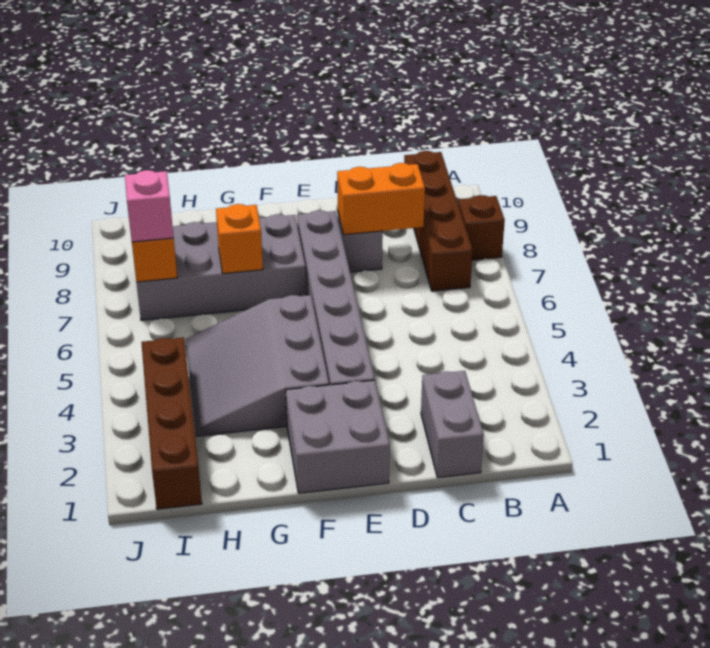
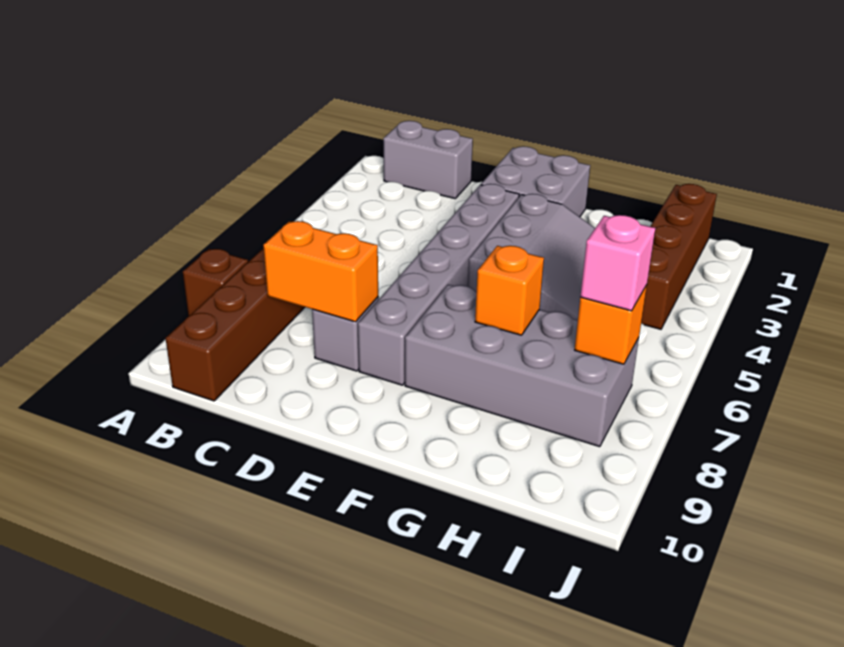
grey 1x2 brick [421,371,484,478] -> grey 1x2 brick turned to [383,121,473,199]

